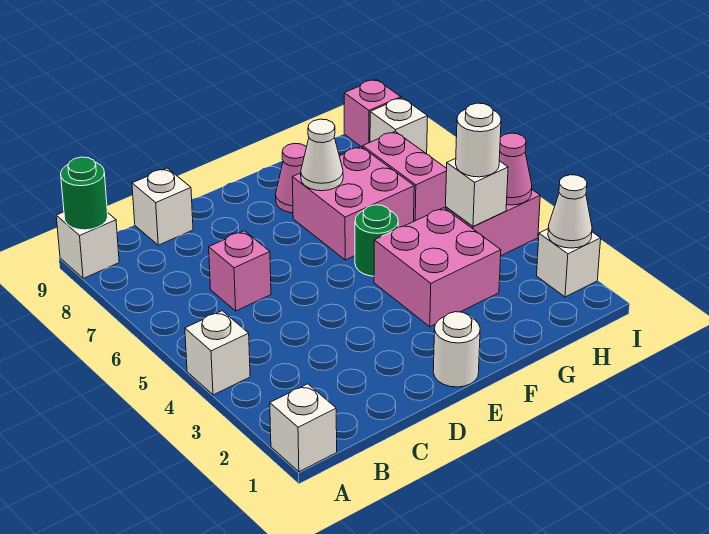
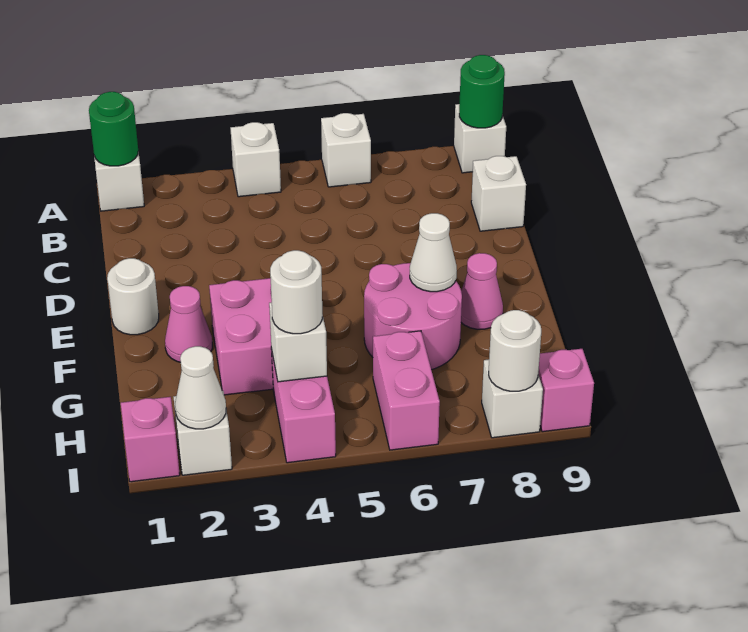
none -> white 1x1 brick [321,113,371,187]
pink 1x1 brick [209,231,271,311] -> pink 1x1 brick moved to [121,397,180,482]
green 1x1 round brick [355,205,398,276] -> green 1x1 round brick moved to [89,92,138,166]
pink 2x2 brick [292,147,414,260] -> pink 2x2 round brick [364,263,462,370]
pink 1x2 brick [363,131,447,221] -> pink 1x2 brick turned to [373,331,440,450]
pink 1x1 cone [499,133,532,205] -> pink 1x1 cone moved to [165,286,212,362]
none -> white 1x1 round brick [489,310,541,391]

